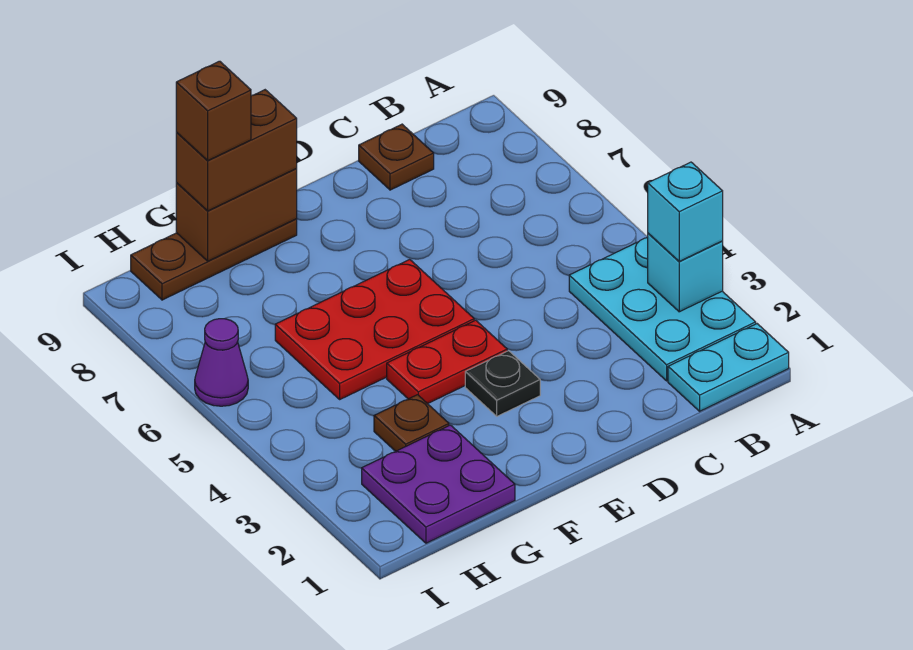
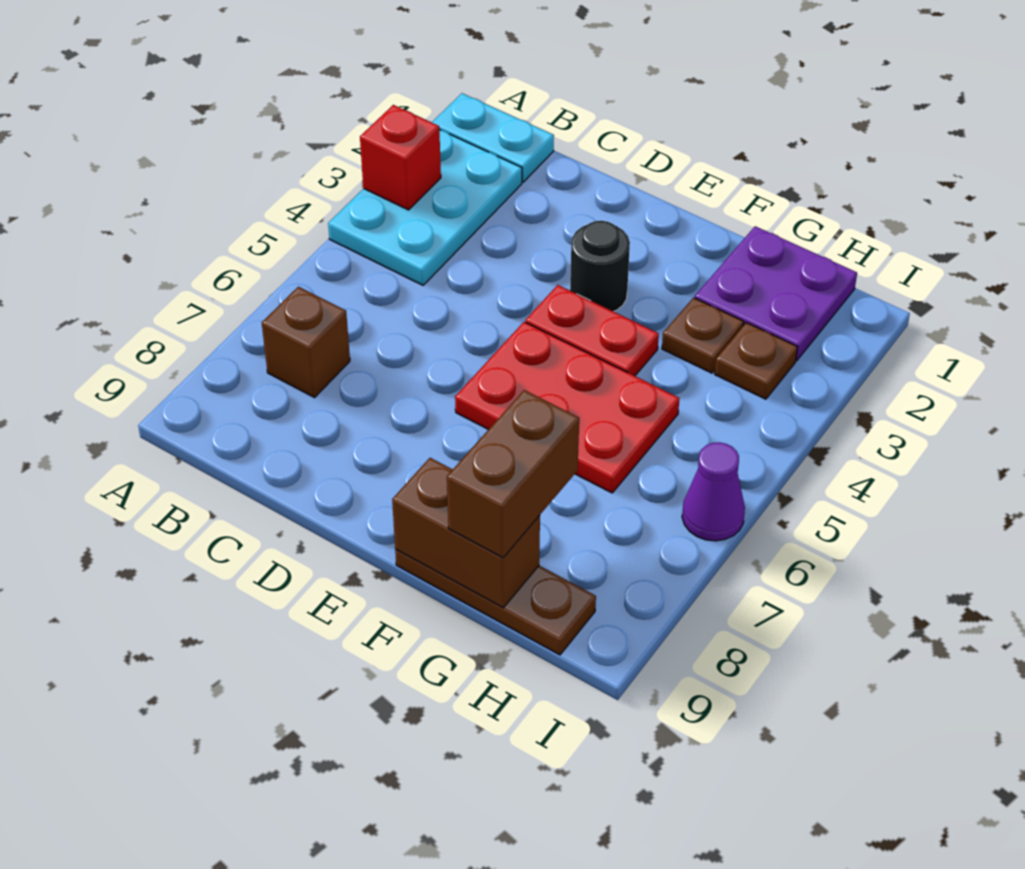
cyan 1x1 brick [647,233,723,312] -> red 1x1 brick [360,105,441,210]
cyan 1x1 brick [648,162,723,261] -> none
brown 1x1 plate [359,124,434,190] -> brown 1x1 plate moved to [715,323,797,399]
black 1x1 plate [465,351,540,416] -> black 1x1 round brick [570,221,630,312]
brown 1x2 brick [176,90,297,211] -> brown 1x2 brick turned to [447,390,579,558]
brown 1x1 brick [176,61,251,161] -> brown 1x1 brick moved to [262,287,350,398]

